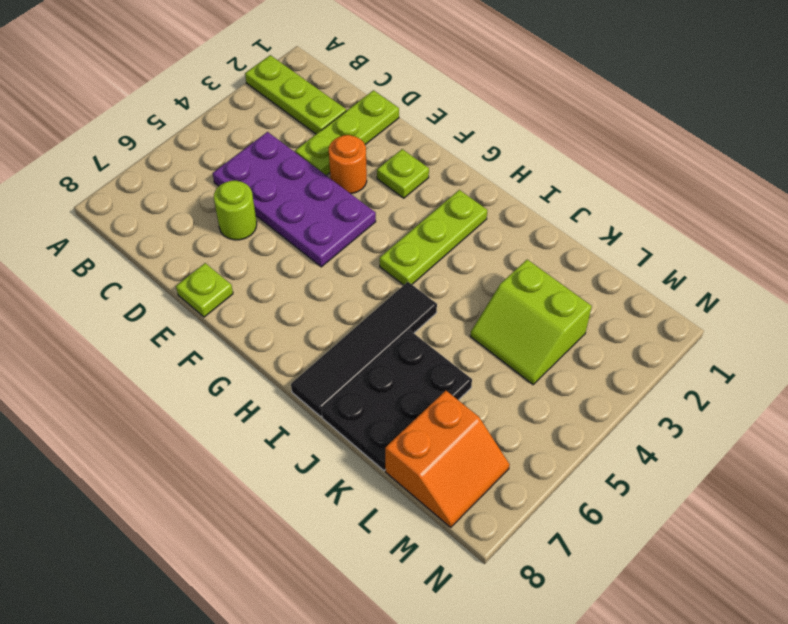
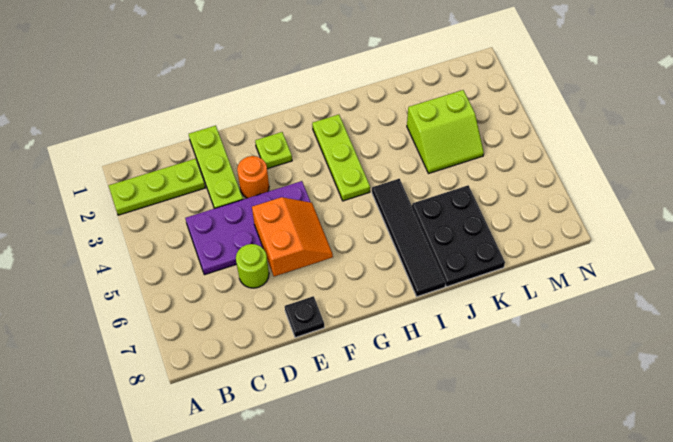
lime 1x1 plate [176,263,233,317] -> black 1x1 plate [285,296,324,338]
orange 2x2 slope [385,391,510,527] -> orange 2x2 slope moved to [252,197,333,276]

